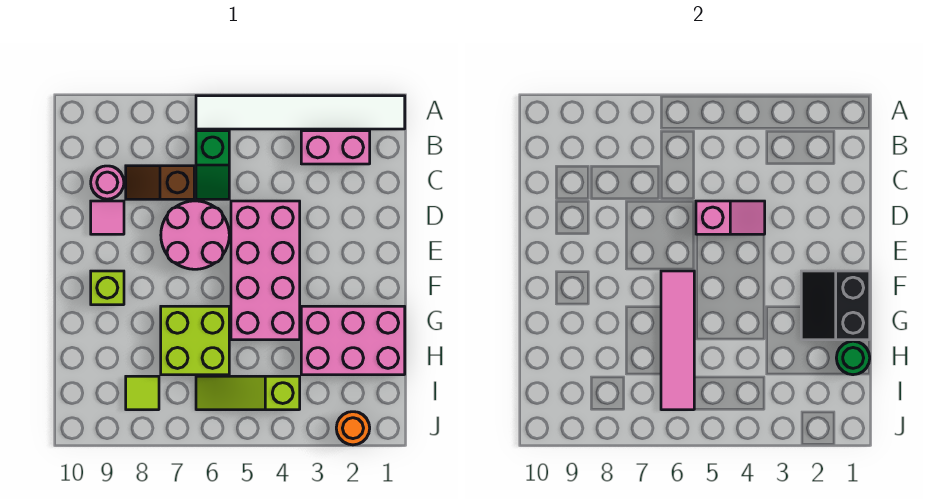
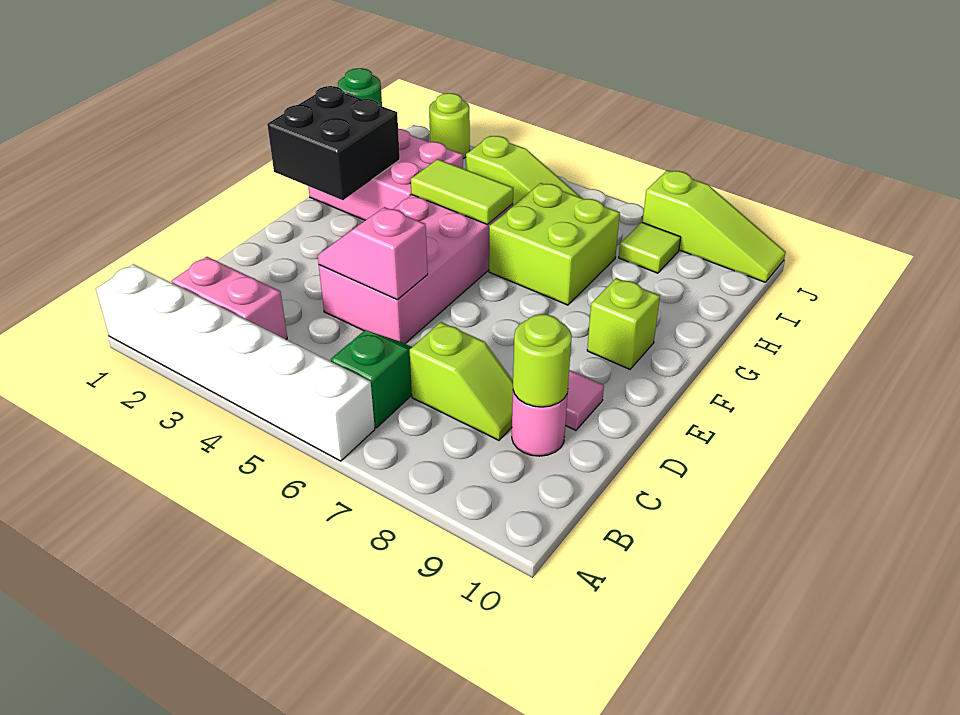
white 1x6 tile [196,96,405,129] -> white 1x6 brick [96,264,375,461]
brown 1x2 slope [126,166,194,199] -> lime 1x2 slope [410,322,513,440]
none -> lime 1x1 round brick [513,314,572,407]
pink 2x2 round brick [161,201,229,269] -> none
black 2x2 slope [801,271,870,340] -> black 2x2 brick [267,86,400,200]
pink 1x4 tile [661,271,694,410] -> none
none -> lime 1x2 tile [411,159,513,225]
orange 1x1 round brick [336,412,370,445] -> lime 1x1 round brick [429,93,470,159]
none -> lime 1x3 slope [642,170,786,282]

